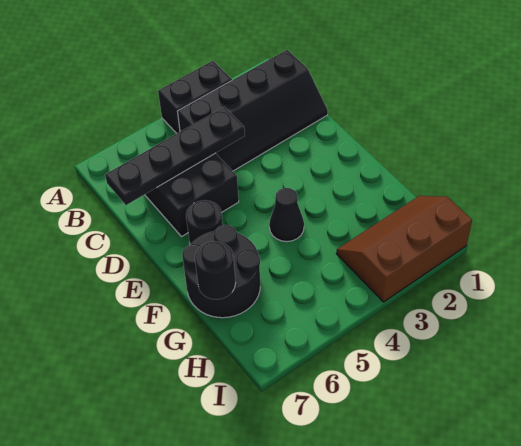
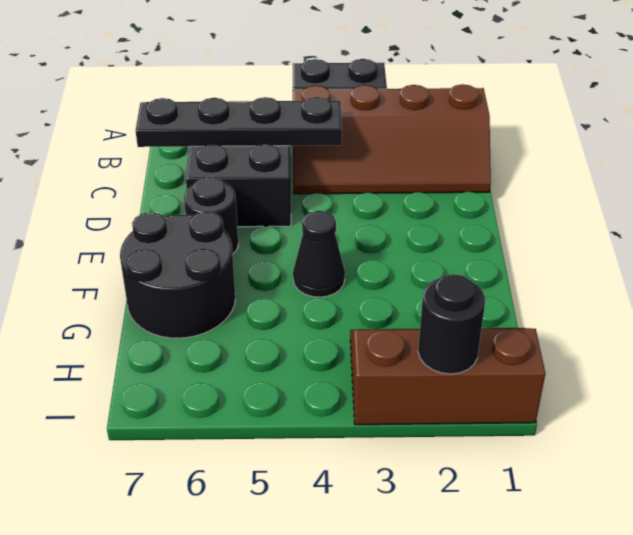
black 2x4 slope [177,50,328,171] -> brown 2x4 slope [293,84,491,194]
black 1x1 round brick [195,241,236,300] -> black 1x1 round brick moved to [418,274,485,374]

